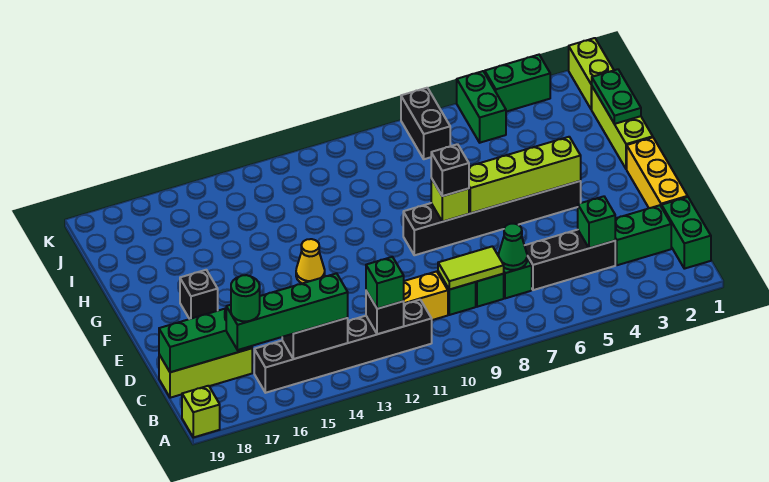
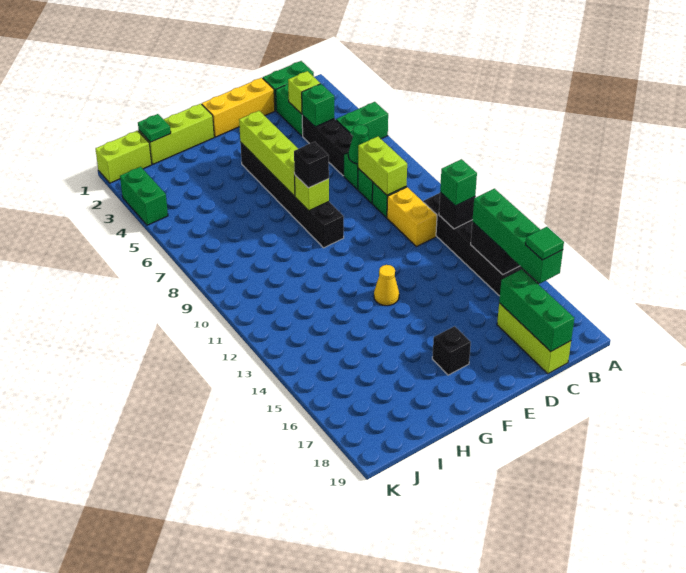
lime 1x1 brick [182,386,220,437] -> lime 1x1 brick moved to [288,71,320,114]
green 1x1 round brick [231,275,260,321] -> green 1x1 tile [526,227,564,260]
lime 1x2 tile [438,246,504,290] -> lime 1x2 brick [358,137,407,195]
green 1x2 plate [591,69,641,124] -> green 1x1 plate [138,114,171,142]
green 1x2 brick [457,71,506,143] -> green 1x2 brick moved to [336,102,388,140]
black 1x2 brick [401,88,450,159] -> none

